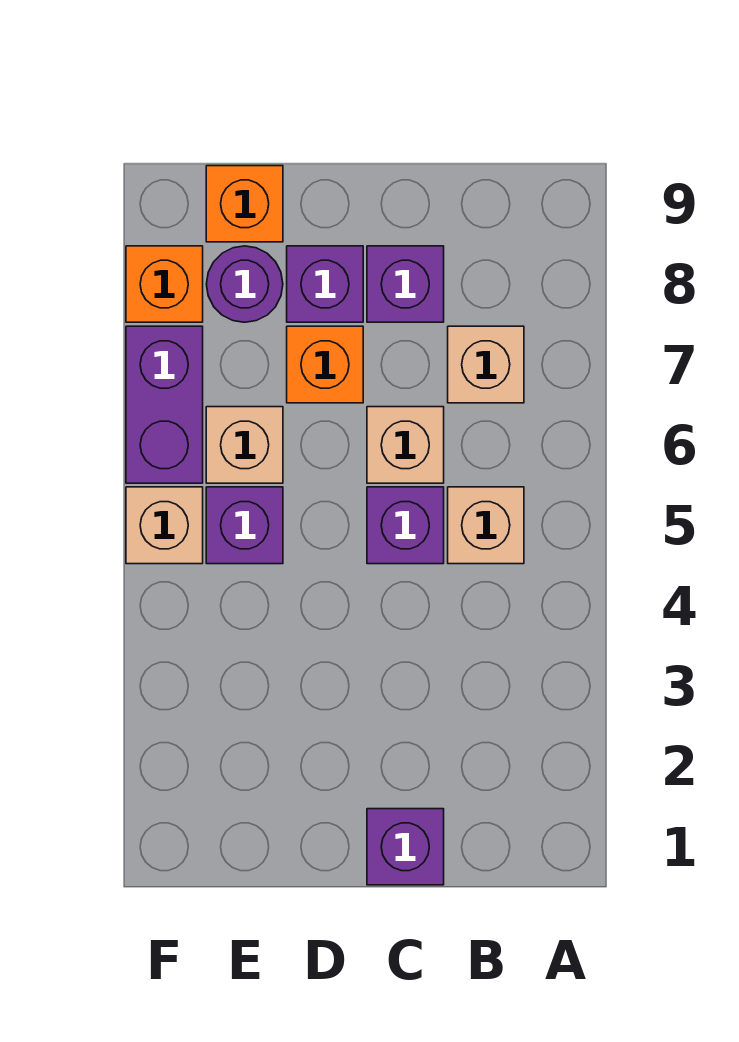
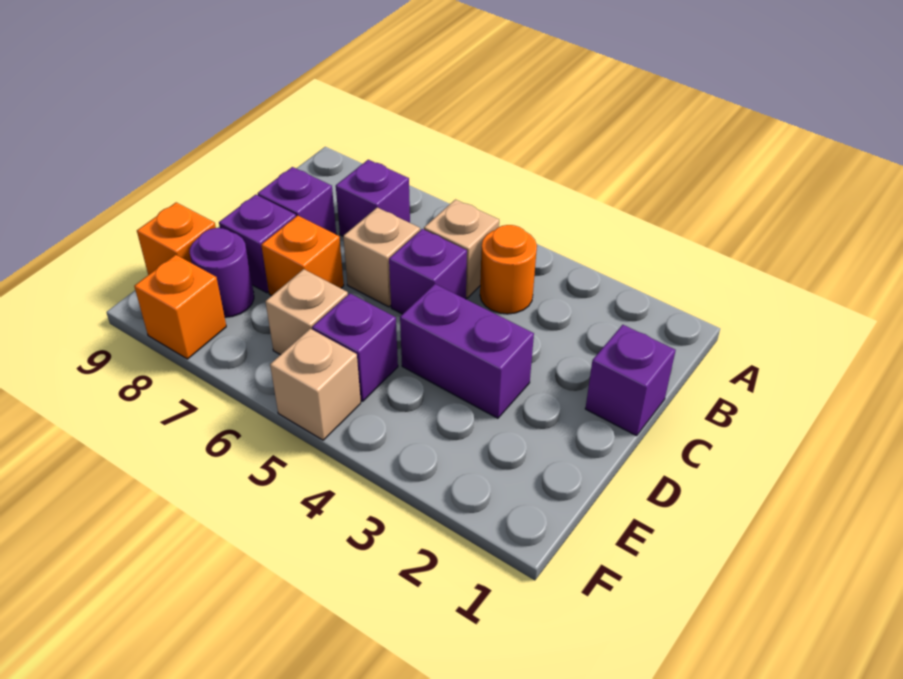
none -> orange 1x1 round brick [480,225,537,314]
tan 1x1 brick [448,326,524,403] -> purple 1x1 brick [336,160,410,236]
purple 1x2 brick [126,326,203,483] -> purple 1x2 brick moved to [400,284,534,418]

